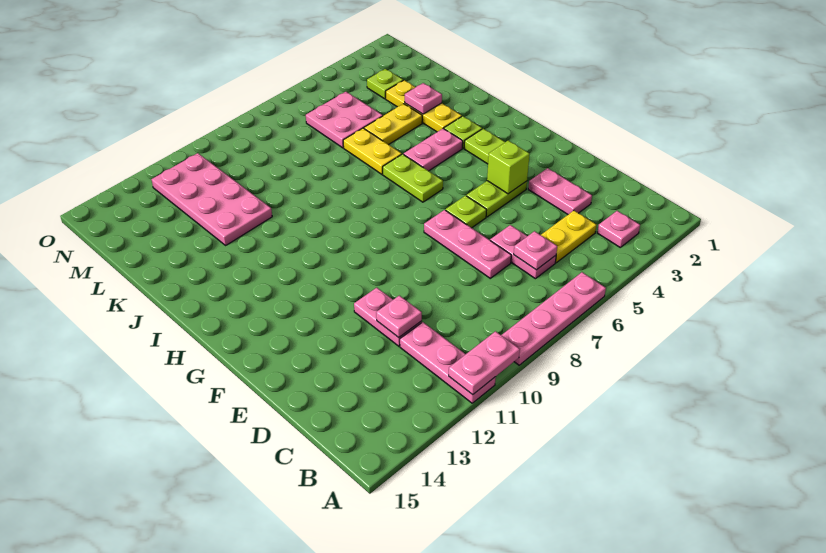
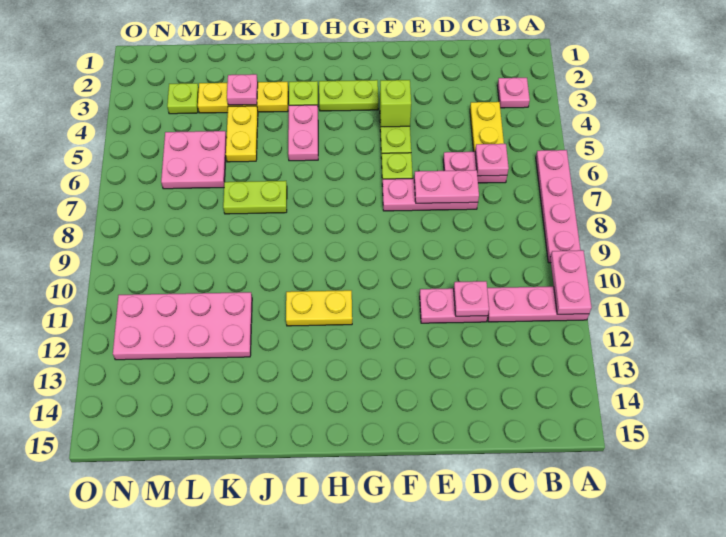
pink 1x2 plate [528,168,592,214] -> pink 1x2 plate moved to [414,170,479,203]
lime 1x2 plate [383,154,443,202] -> lime 1x2 plate moved to [223,181,287,214]
yellow 1x2 plate [343,128,402,174] -> yellow 1x2 plate moved to [286,290,352,326]

